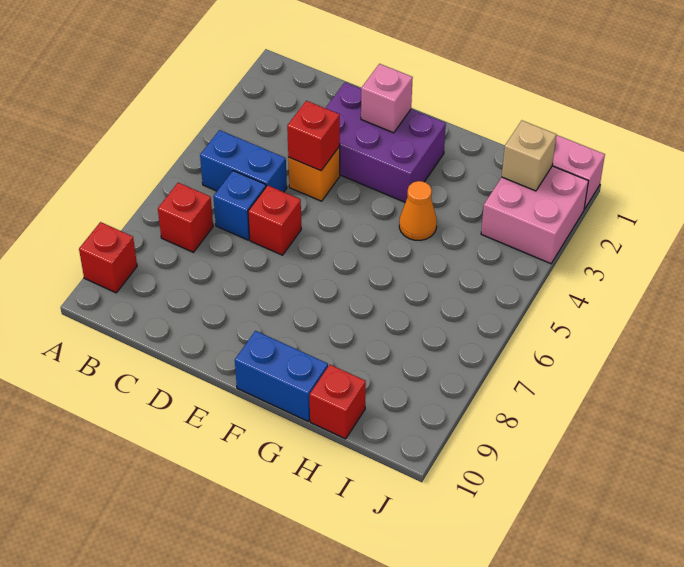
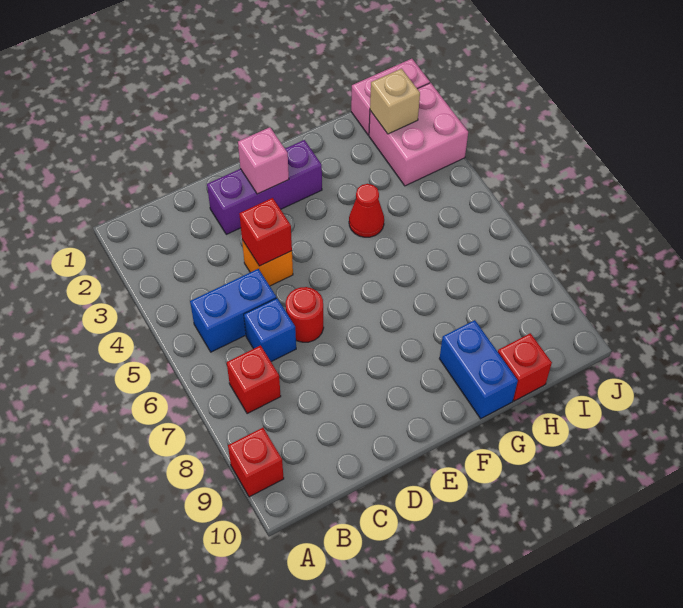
purple 2x3 brick [326,82,446,202] -> purple 1x3 brick [207,140,322,234]
red 1x1 brick [248,185,301,255] -> red 1x1 round brick [286,287,324,342]
blue 1x2 brick [235,331,328,421] -> blue 1x2 brick turned to [439,320,518,419]
orange 1x1 cone [399,181,437,240] -> red 1x1 cone [349,184,384,237]

